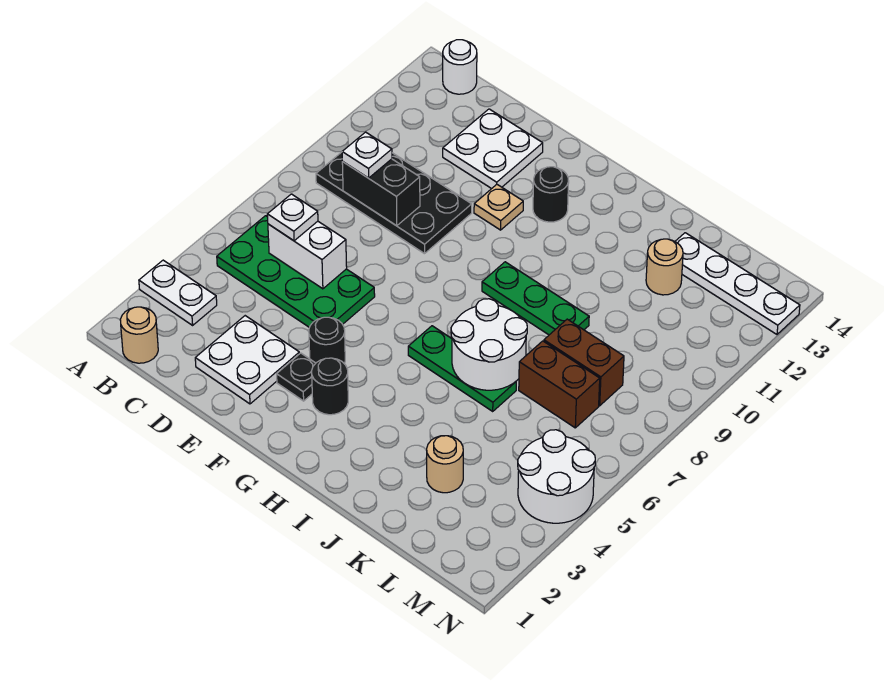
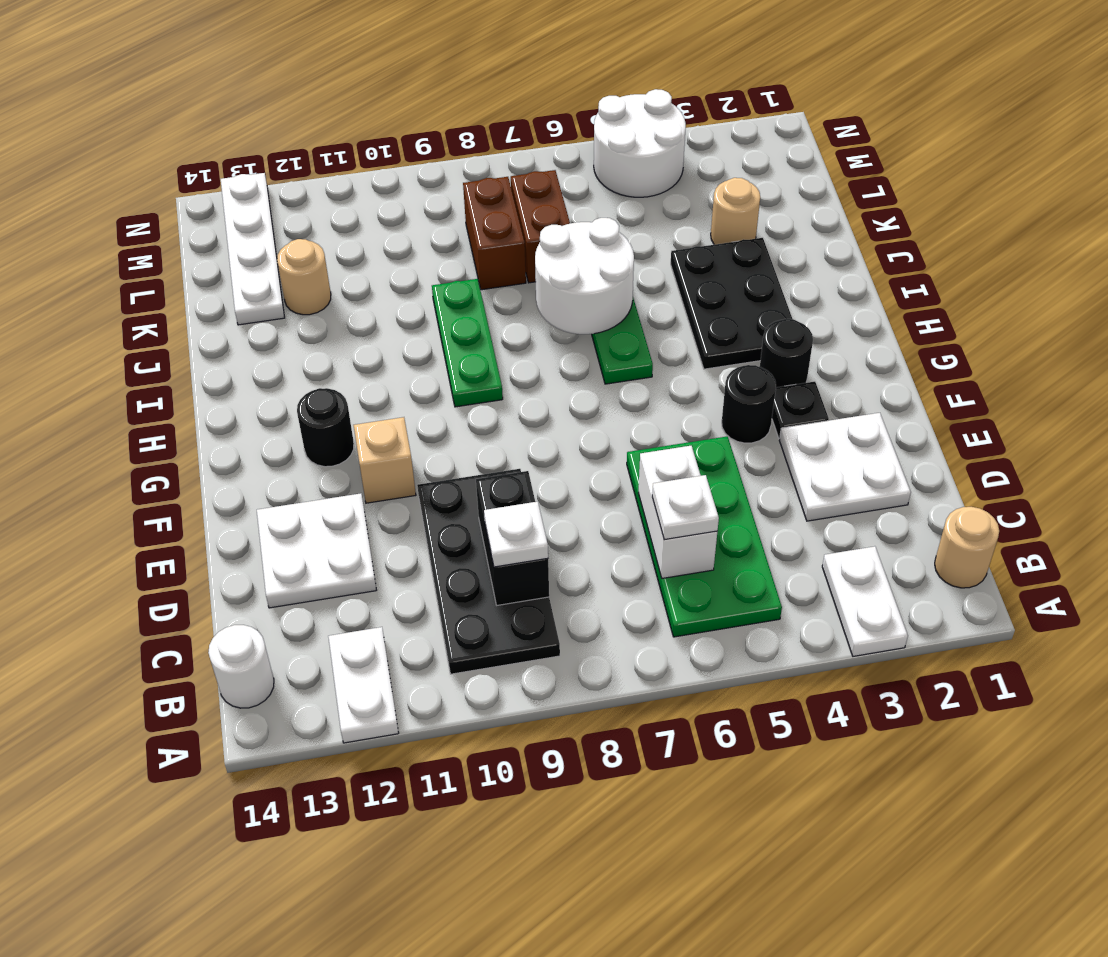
none -> white 1x2 plate [328,627,399,743]
tan 1x1 plate [474,185,523,230] -> tan 1x1 brick [354,417,416,503]
none -> black 2x3 plate [671,238,792,369]

